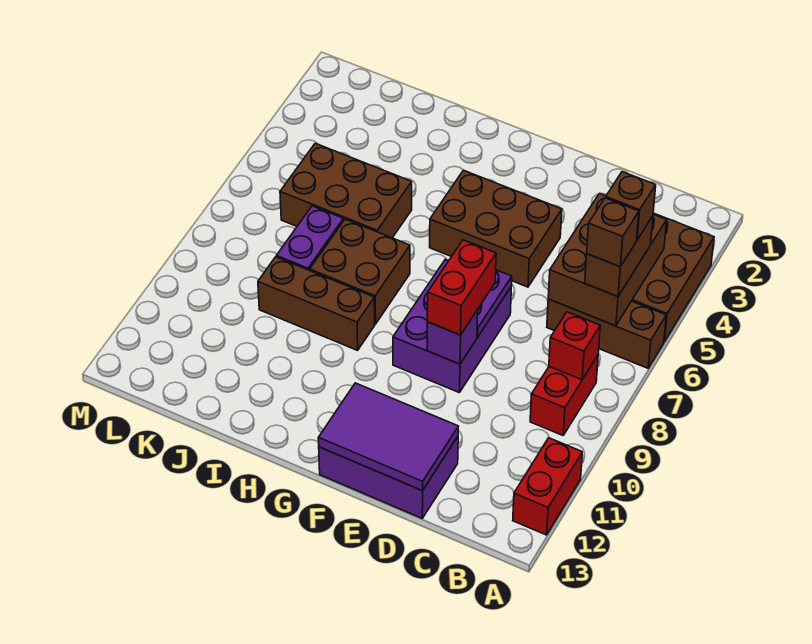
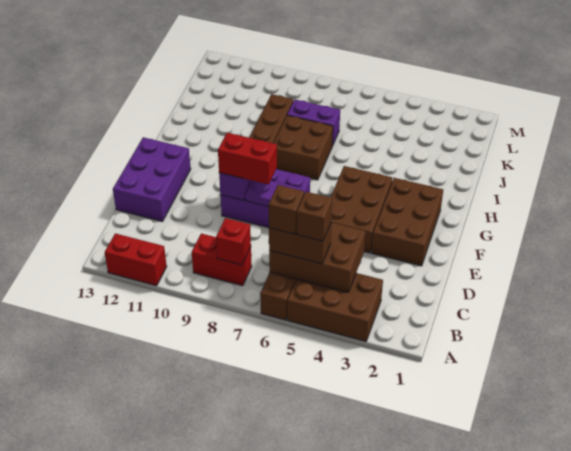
purple 2x3 tile [318,383,458,491] -> none
brown 2x3 brick [280,143,412,238] -> brown 2x3 brick moved to [371,178,443,266]

